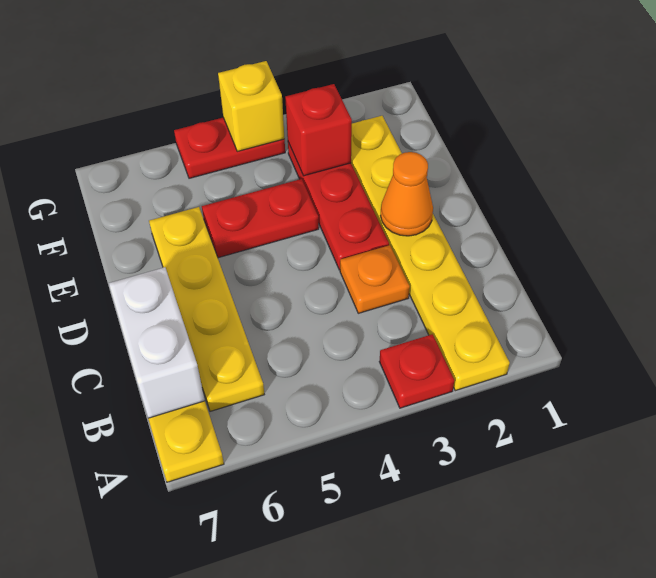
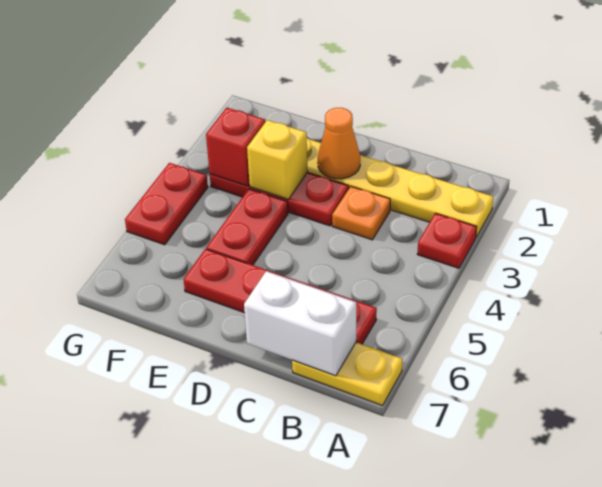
yellow 1x4 plate [149,207,264,411] -> red 1x4 plate [183,249,377,344]
yellow 1x1 brick [218,61,285,151] -> yellow 1x1 brick moved to [247,120,308,199]

